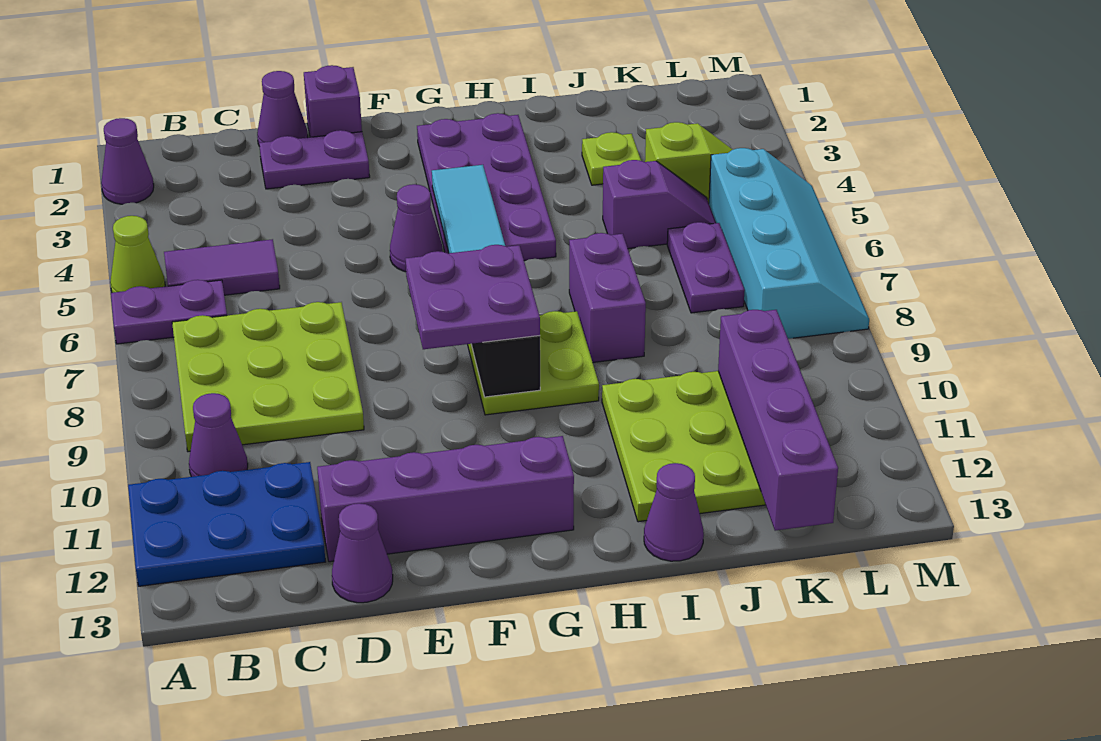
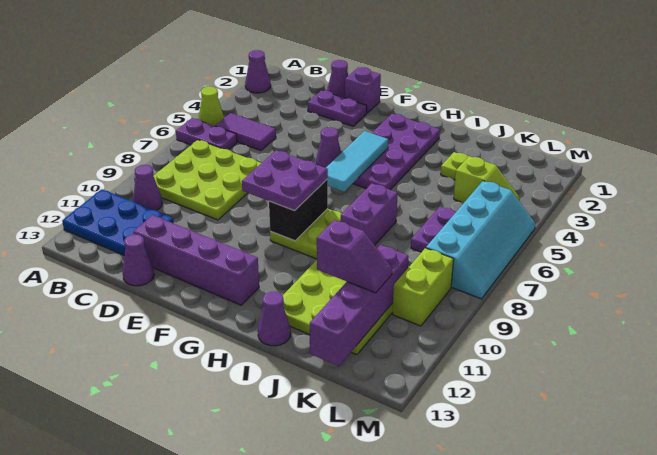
purple 1x2 slope [603,160,716,249] -> purple 1x2 slope moved to [317,220,392,293]
none -> lime 1x2 brick [393,248,454,326]

